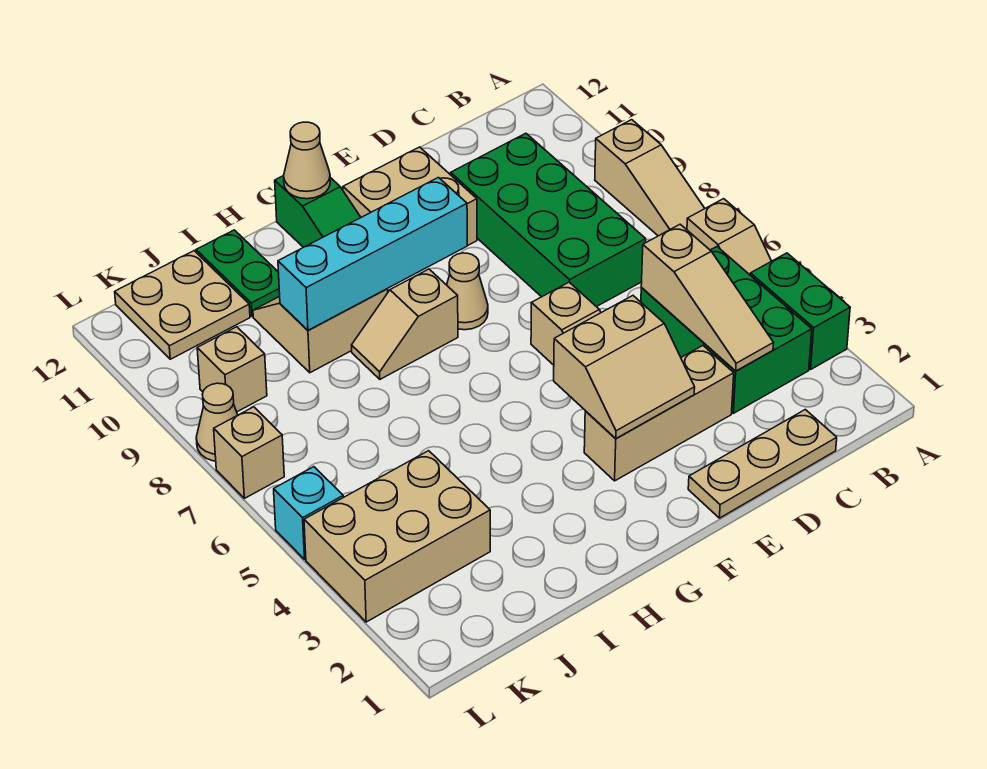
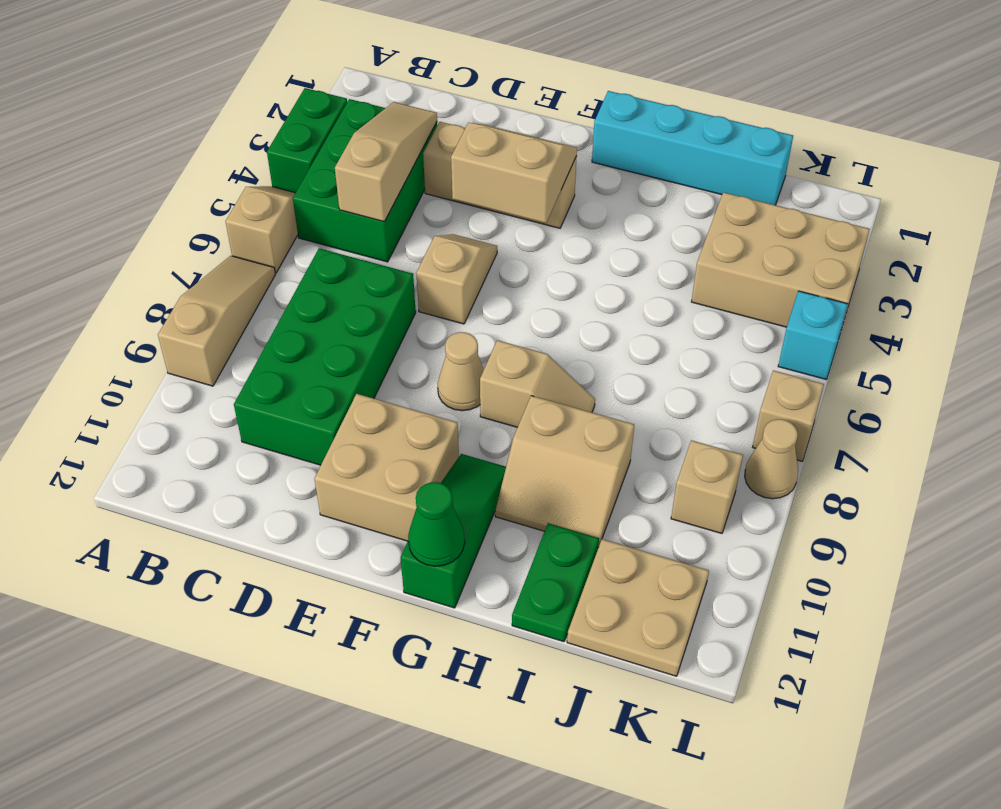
tan 1x3 plate [688,410,837,518] -> none
cyan 1x4 brick [278,178,467,330] -> cyan 1x4 brick moved to [592,91,793,205]
tan 1x1 cone [284,122,330,199] -> green 1x1 cone [408,482,465,566]

